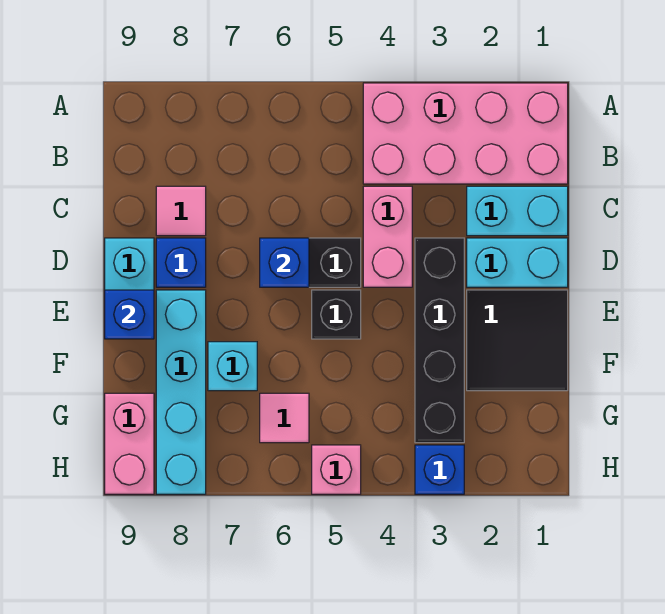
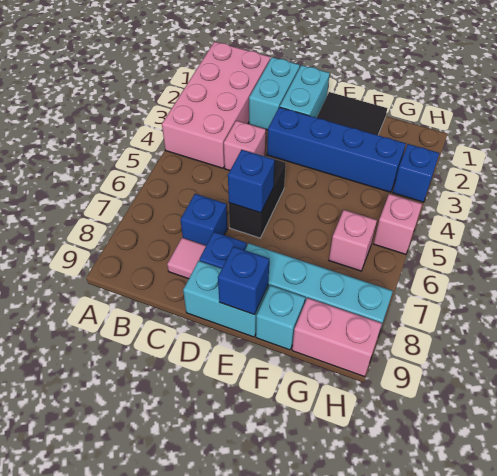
pink 1x2 brick [363,186,412,287] -> pink 1x1 brick [224,121,266,170]
none -> blue 1x1 brick [181,194,227,245]
black 1x4 brick [415,238,464,443] -> blue 1x4 brick [267,107,406,192]
black 1x1 brick [312,290,361,339] -> none
cyan 1x1 brick [208,342,257,391] -> cyan 1x1 brick moved to [256,285,305,350]
pink 1x1 tile [260,393,309,443] -> pink 1x1 brick [329,210,377,271]

